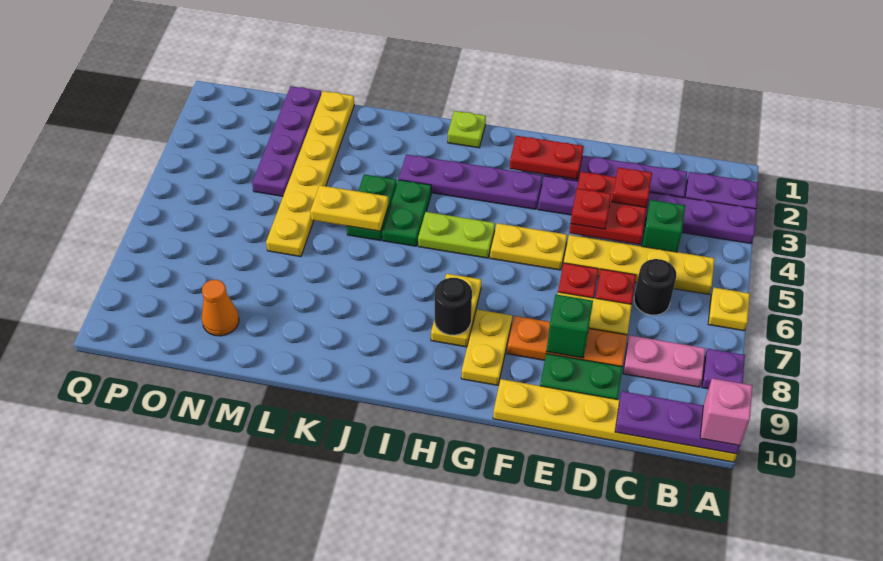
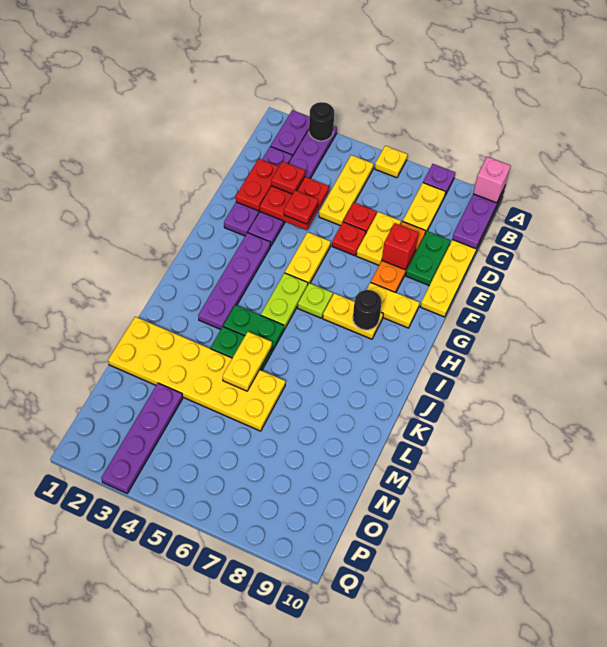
yellow 1x4 plate [564,235,715,294] -> yellow 1x3 plate [319,155,374,226]
pink 1x2 plate [623,335,705,387] -> yellow 1x2 plate [403,183,446,233]
green 1x1 brick [642,200,685,252] -> none
black 1x1 round brick [634,259,676,315] -> black 1x1 round brick moved to [309,102,334,141]
green 1x1 brick [547,294,593,358] -> red 1x1 brick [382,223,418,270]
red 1x2 plate [510,136,584,179] -> red 1x2 plate moved to [236,159,279,211]
lime 1x1 plate [448,111,486,148] -> lime 1x1 plate moved to [298,283,333,318]
yellow 1x6 plate [266,91,354,257] -> yellow 2x6 plate [108,317,285,431]
purple 1x4 plate [252,86,322,196] -> purple 1x4 plate turned to [101,383,183,493]
orange 1x1 cone [202,280,239,336] -> none

